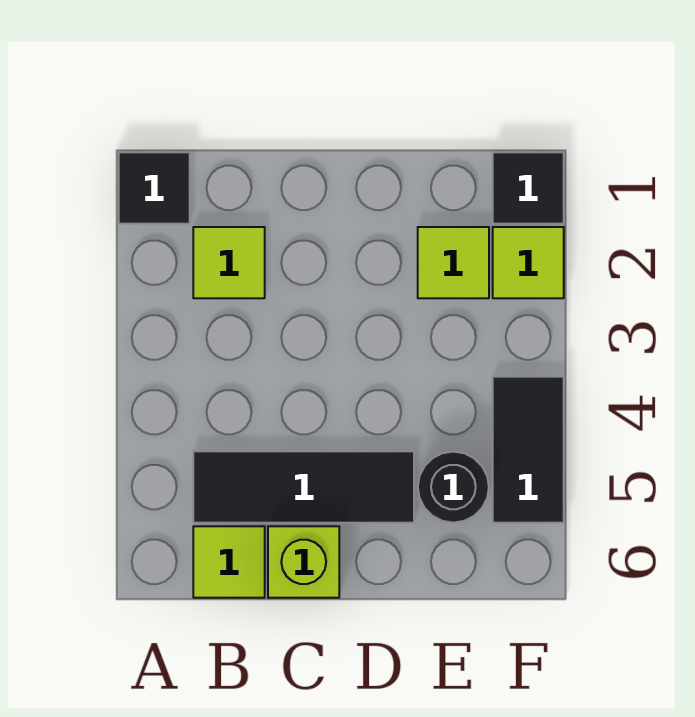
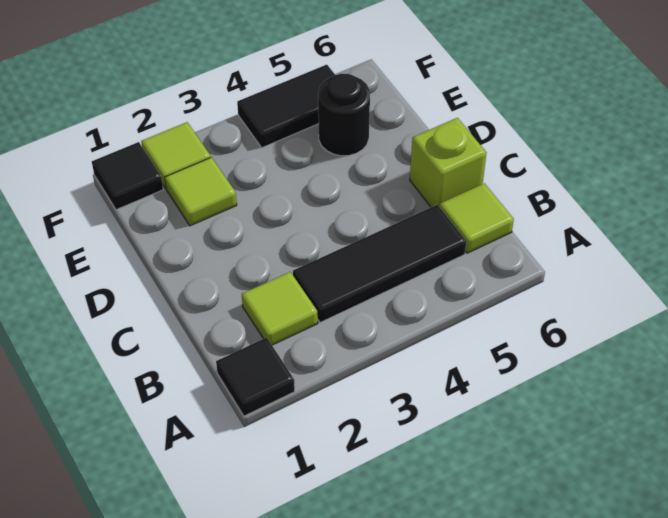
black 1x3 tile [193,451,414,523] -> black 1x3 tile turned to [293,205,466,322]

